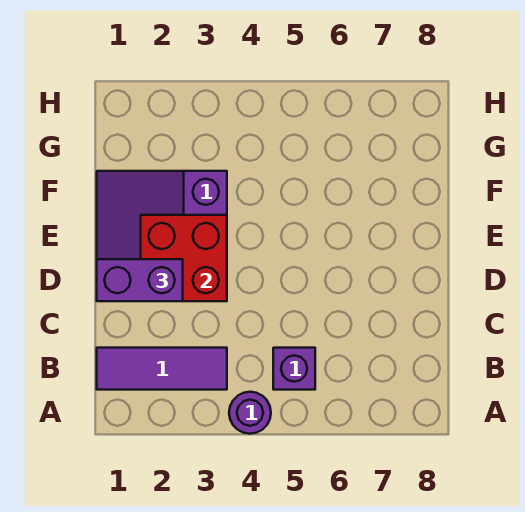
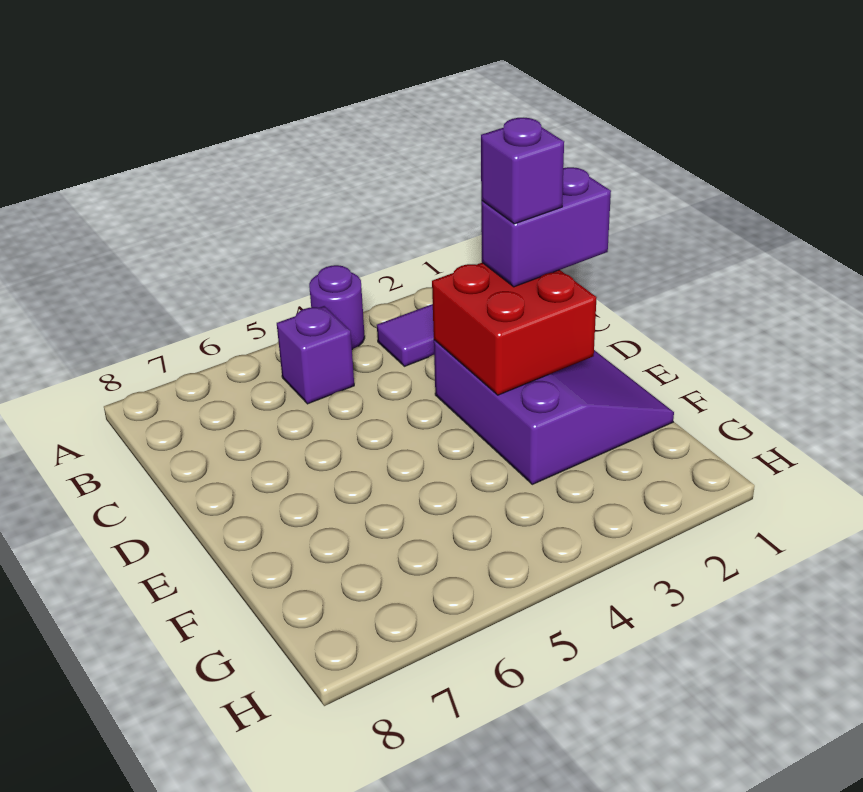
none -> purple 1x1 brick [481,118,564,224]

